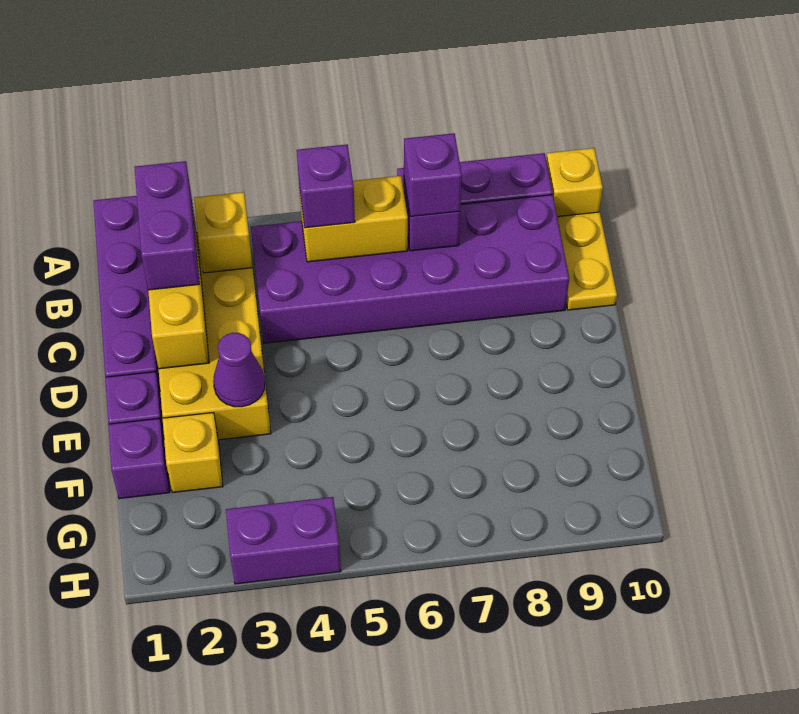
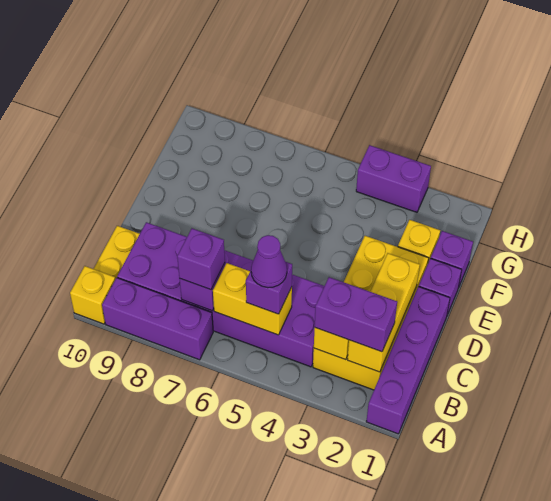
purple 1x2 brick [135,161,200,290] -> purple 1x2 brick turned to [315,277,397,352]
purple 1x1 cone [213,333,265,407] -> purple 1x1 cone moved to [251,235,287,288]

